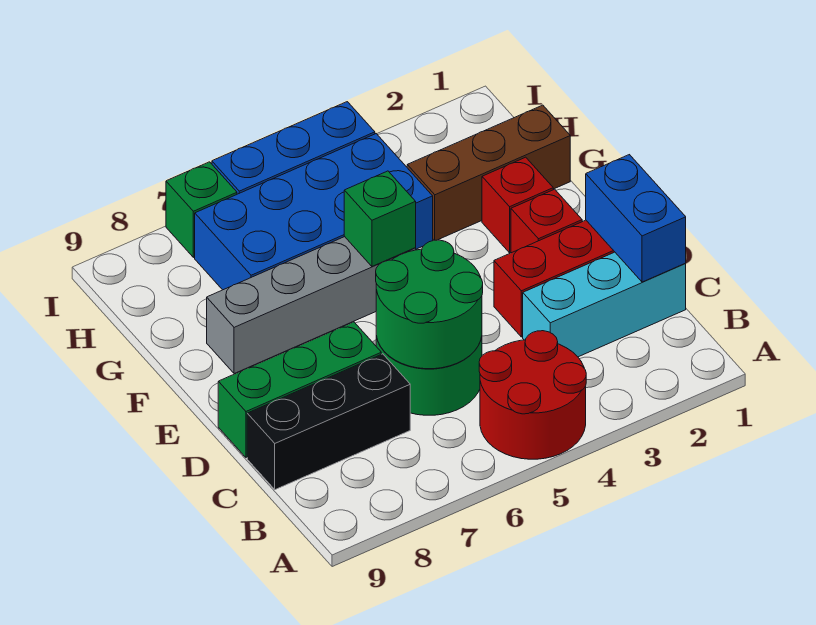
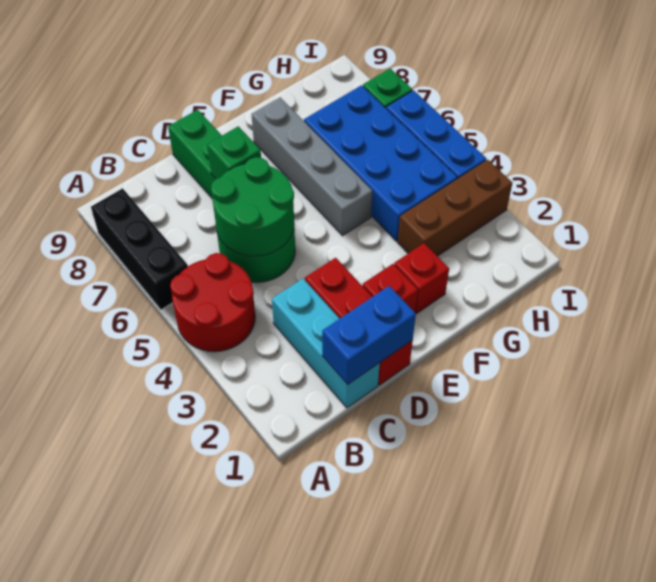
black 1x3 brick [247,354,410,490] -> black 1x3 brick moved to [91,188,188,310]
green 1x1 brick [344,171,416,266] -> green 1x1 brick moved to [207,126,261,179]
brown 1x3 brick [407,105,570,240] -> brown 1x3 brick turned to [398,160,512,256]

